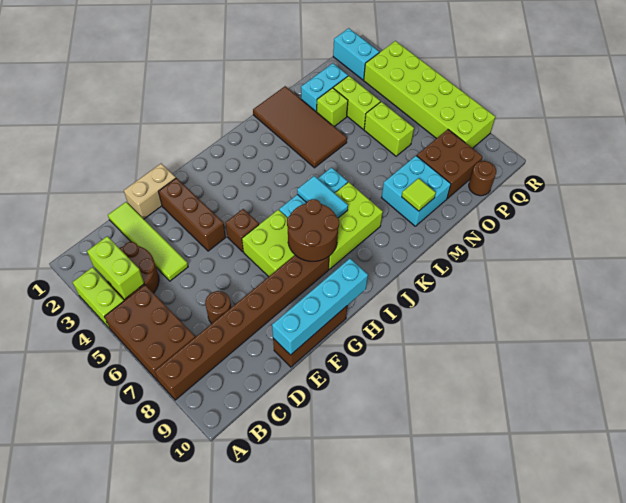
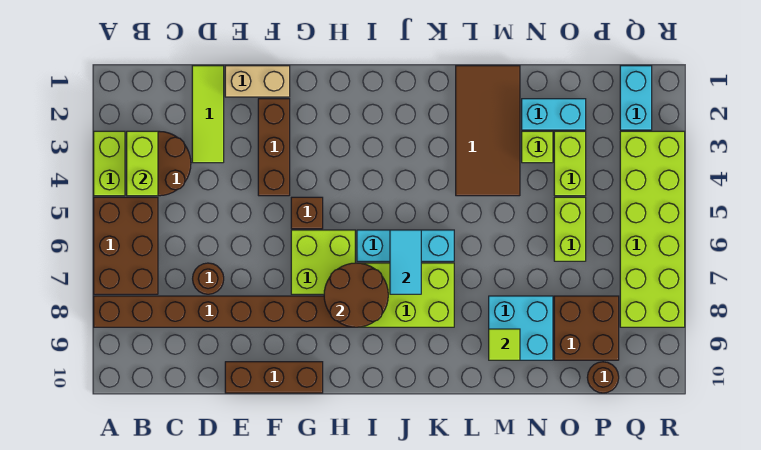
lime 1x4 tile [108,202,188,281] -> lime 1x3 tile [192,66,224,163]
cyan 1x4 brick [272,259,368,355] -> none

